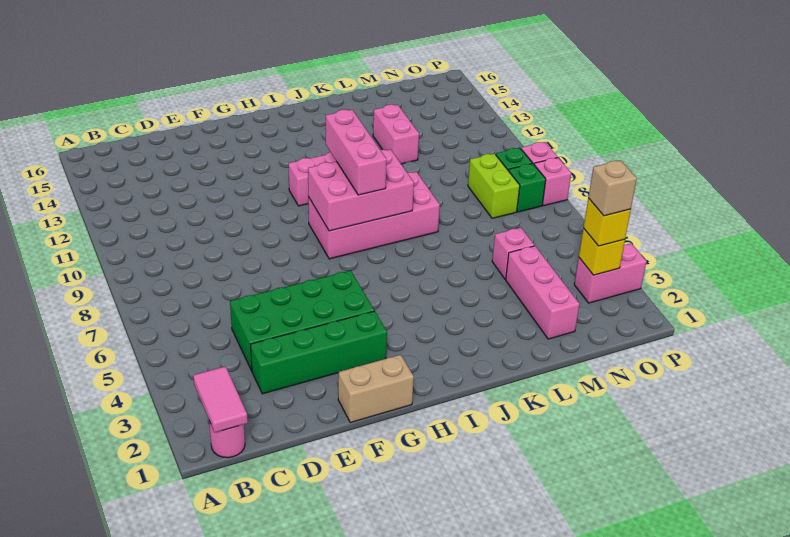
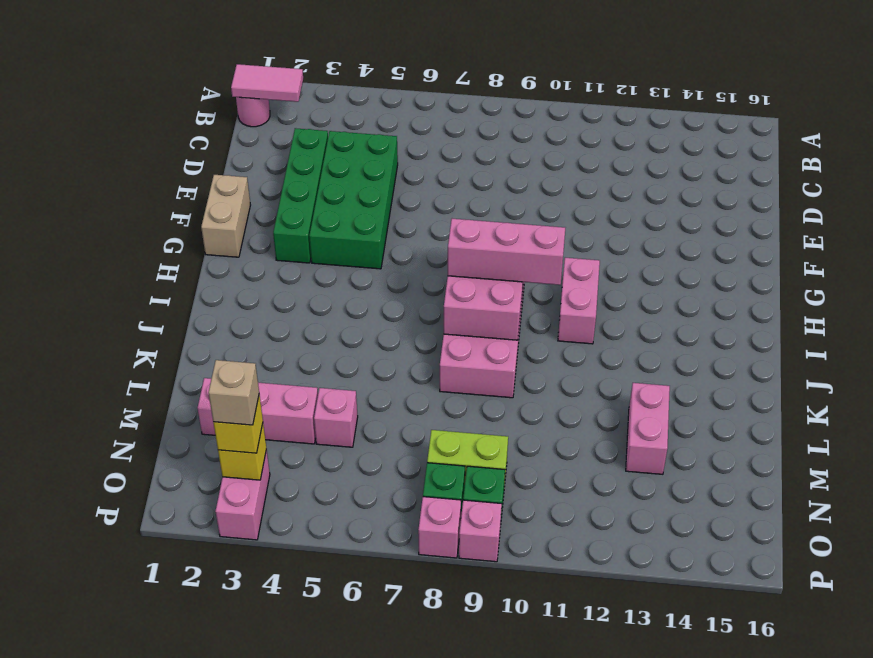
pink 1x2 brick [373,104,419,164] -> pink 1x2 brick turned to [626,383,670,474]

